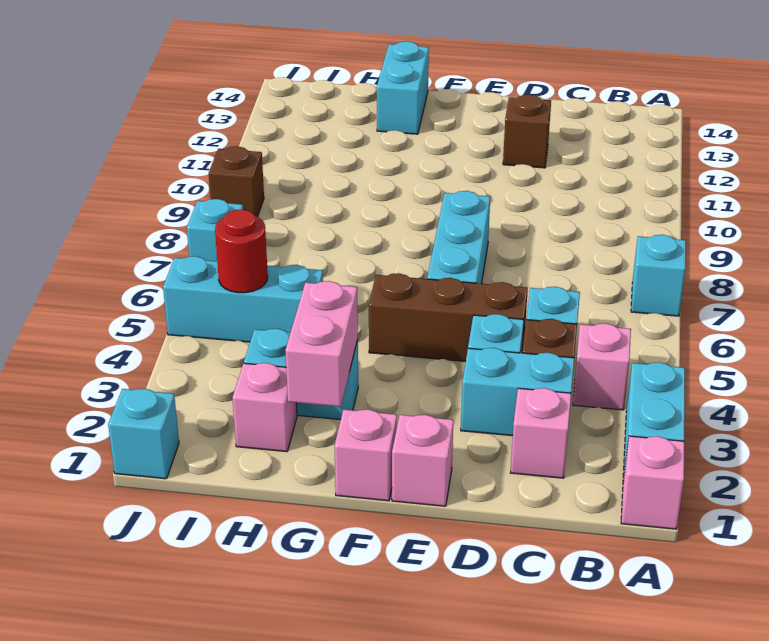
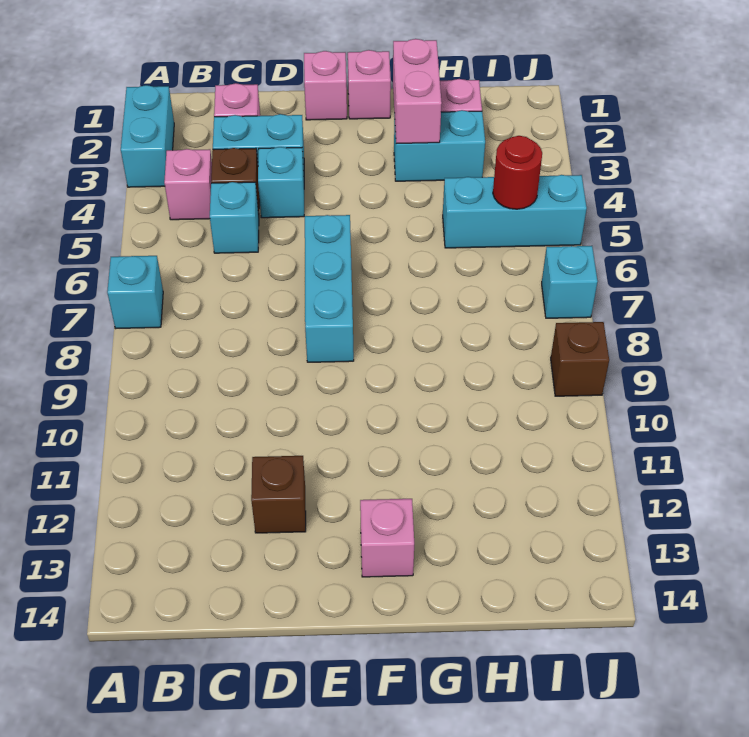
pink 1x1 brick [621,436,684,529] -> pink 1x1 brick moved to [360,499,414,577]
brown 1x3 brick [369,273,528,361] -> none
cyan 1x2 brick [377,41,429,134] -> none
cyan 1x1 brick [108,389,179,479] -> none

